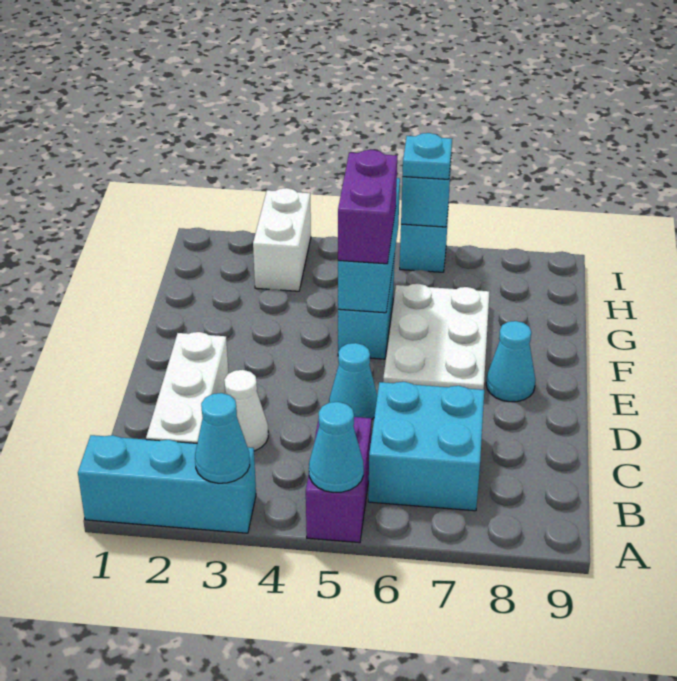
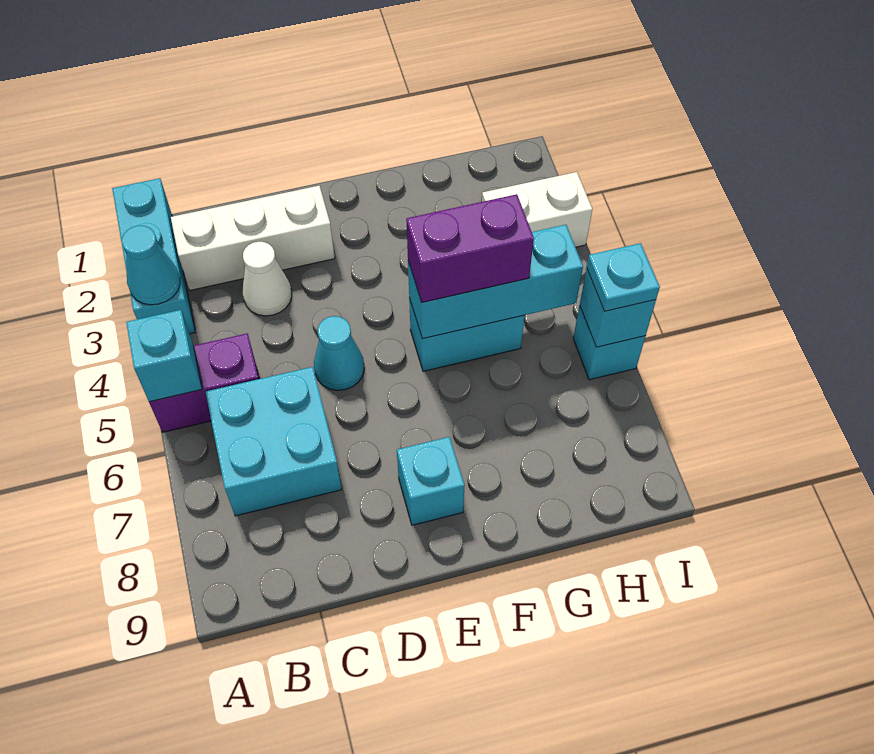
cyan 1x1 cone [309,402,364,493] -> cyan 1x1 brick [126,310,202,402]
white 2x3 plate [383,284,489,390] -> none
cyan 1x1 cone [486,321,535,402] -> cyan 1x1 brick [397,437,465,525]

